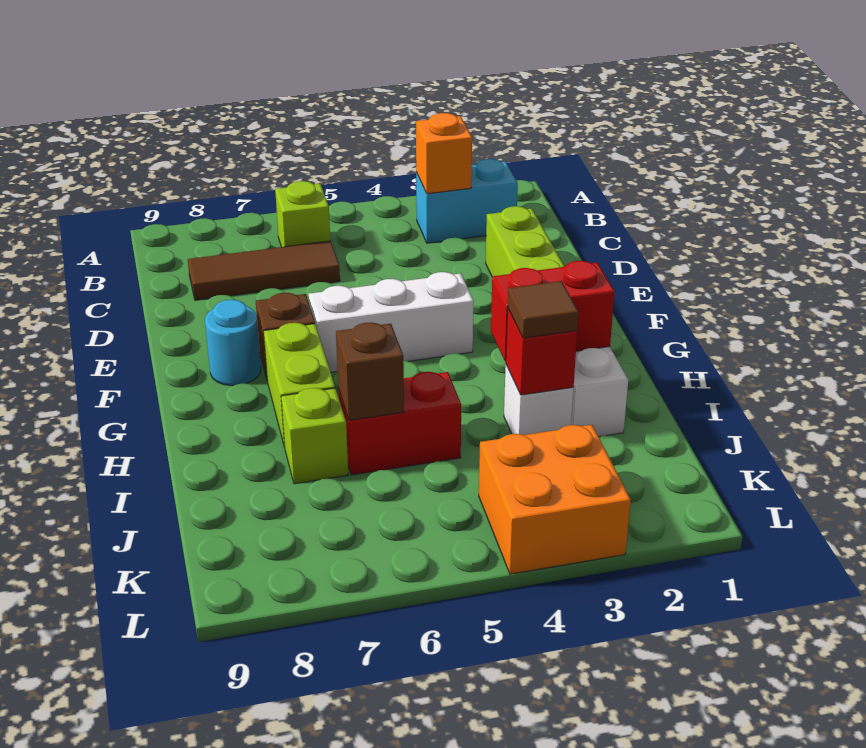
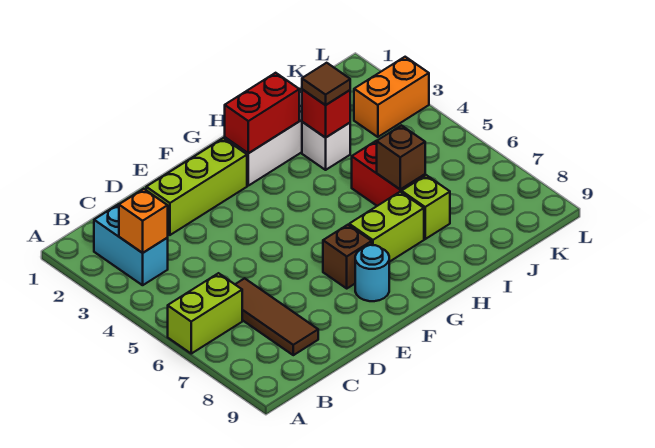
lime 1x1 brick [275,181,330,247] -> lime 1x2 brick [168,273,242,354]
white 1x3 brick [309,272,474,372] -> none
red 1x2 brick [491,261,615,361] -> red 1x2 brick turned to [225,73,299,153]
orange 2x2 brick [479,425,631,574] -> orange 1x2 brick [354,57,429,137]

